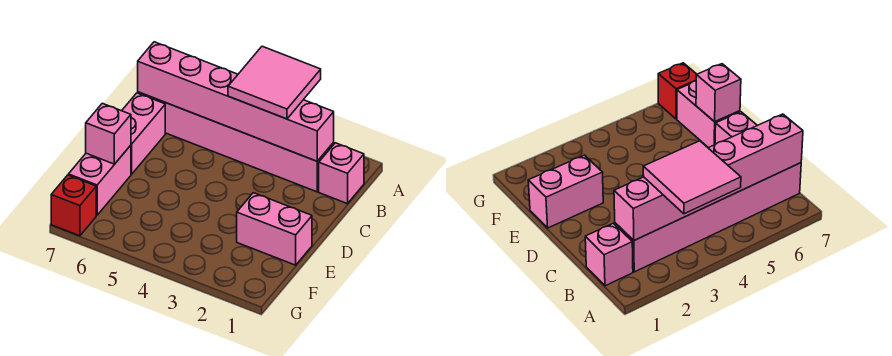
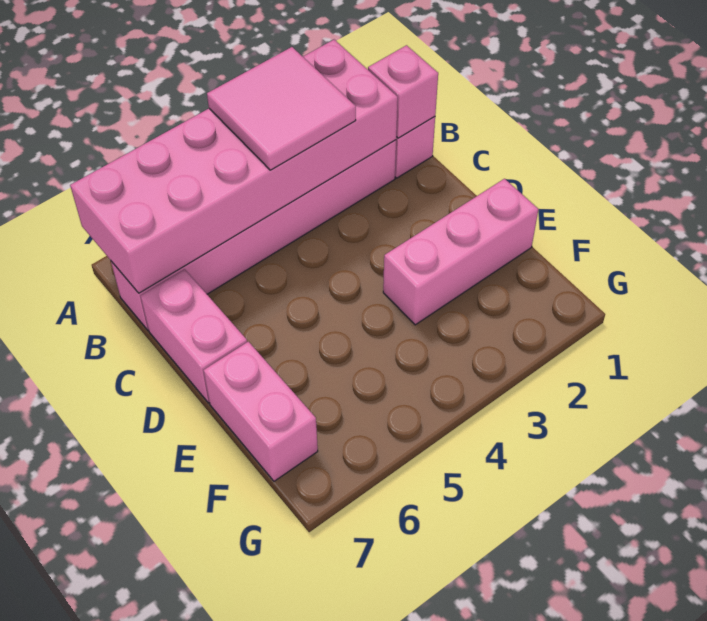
pink 1x6 brick [138,42,334,161] -> pink 2x6 brick [70,40,398,293]
pink 1x2 brick [237,193,312,265] -> pink 1x3 brick [383,179,538,325]
pink 1x1 brick [86,103,131,164] -> pink 1x1 brick moved to [368,45,438,138]
red 1x1 brick [51,175,96,236] -> none

